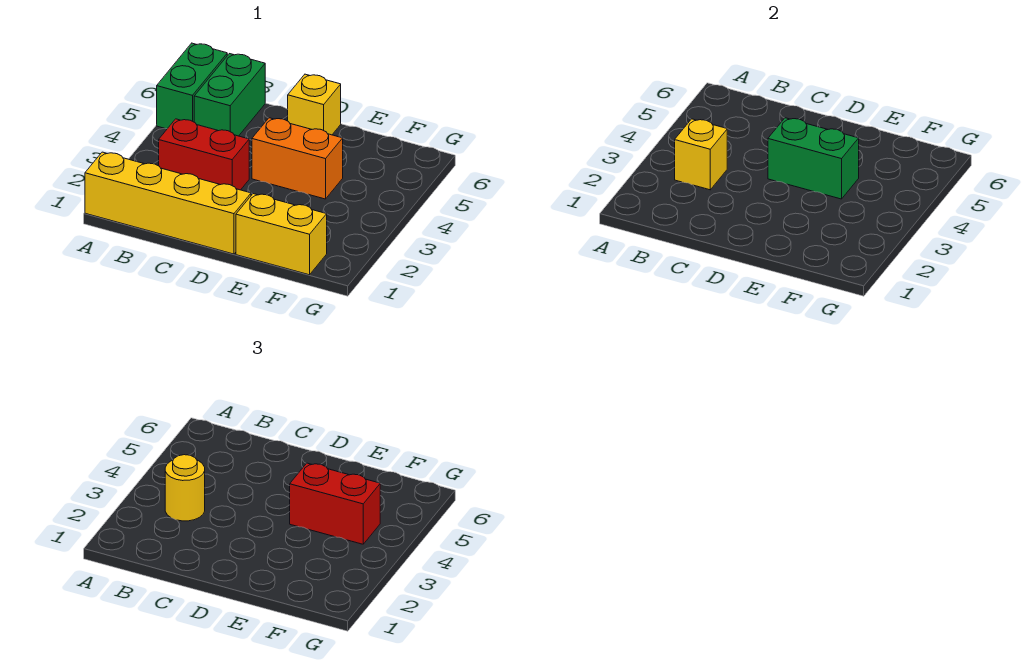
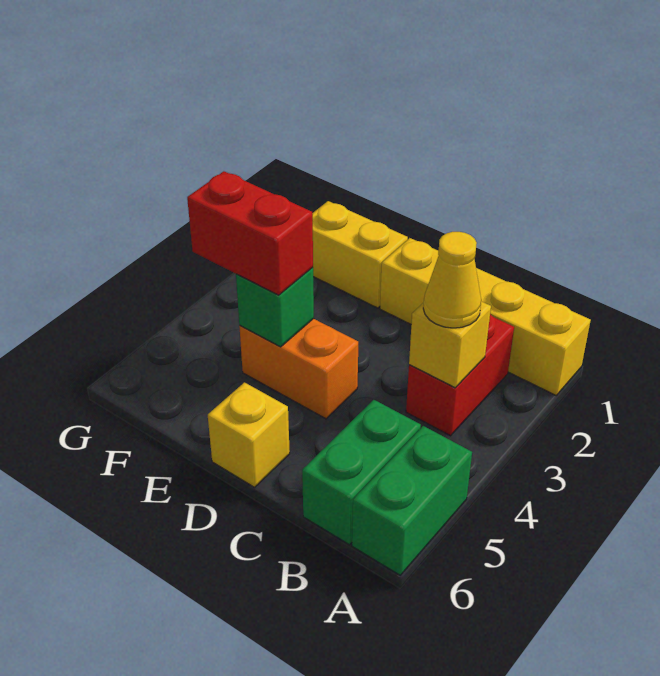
red 1x2 brick [159,119,249,190] -> red 1x2 brick turned to [406,314,514,436]
yellow 1x1 round brick [165,455,205,521] -> yellow 1x1 cone [423,232,481,328]
green 1x2 brick [768,118,859,199] -> green 1x1 brick [236,267,314,347]

